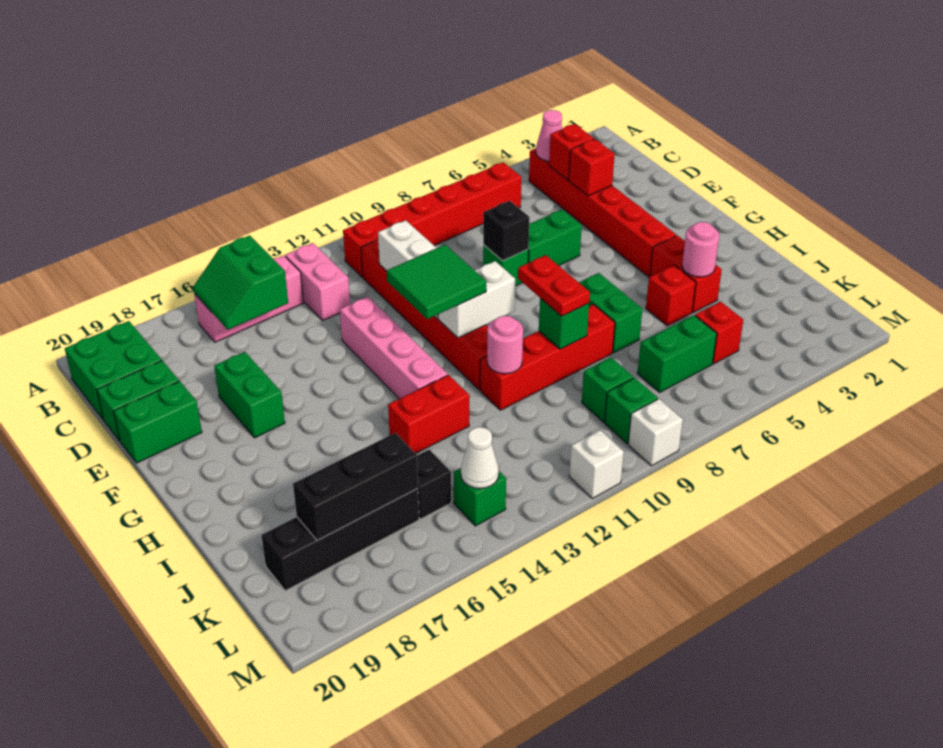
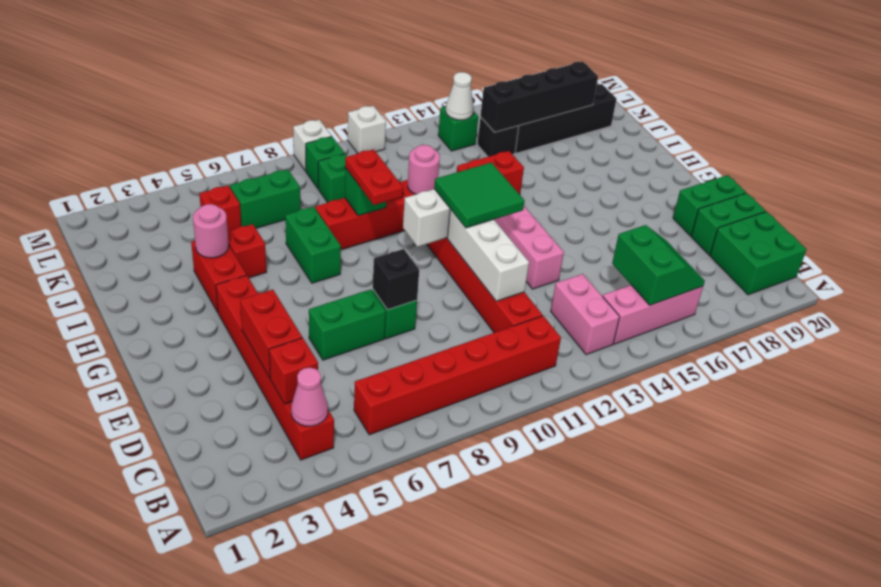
red 1x1 brick [569,139,615,196] -> red 1x2 brick [240,290,302,378]
green 1x2 brick [214,352,285,438] -> none
black 1x3 brick [293,433,418,541] -> black 1x4 brick [480,62,598,132]

